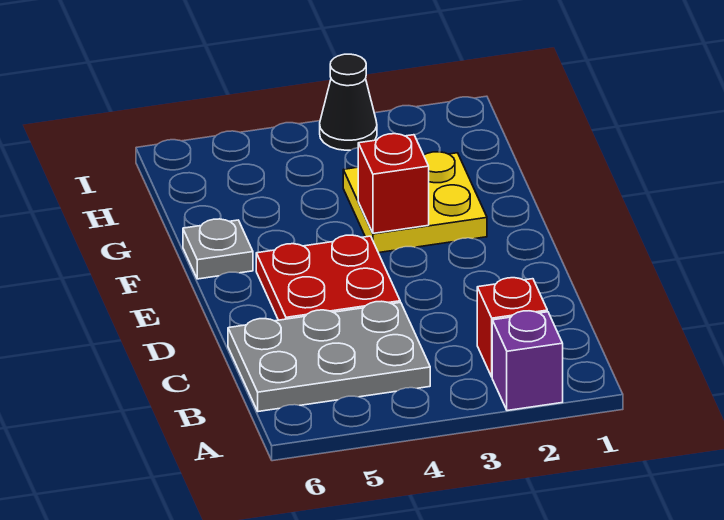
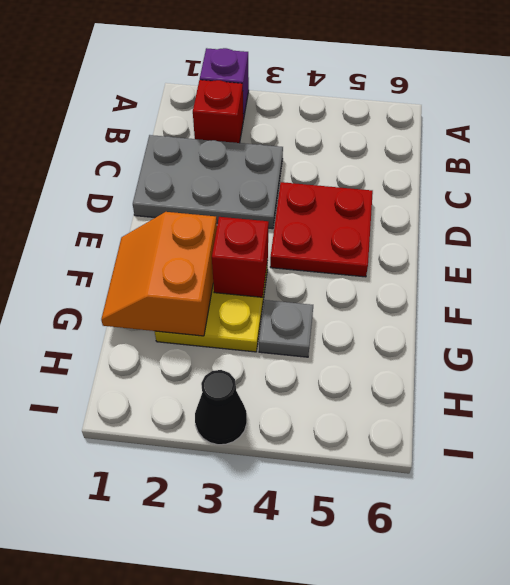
grey 2x3 plate [228,301,430,412] -> grey 2x3 plate moved to [133,135,283,229]
none -> orange 2x2 slope [101,212,217,336]
grey 1x1 plate [183,219,253,279] -> grey 1x1 plate moved to [259,300,313,357]

